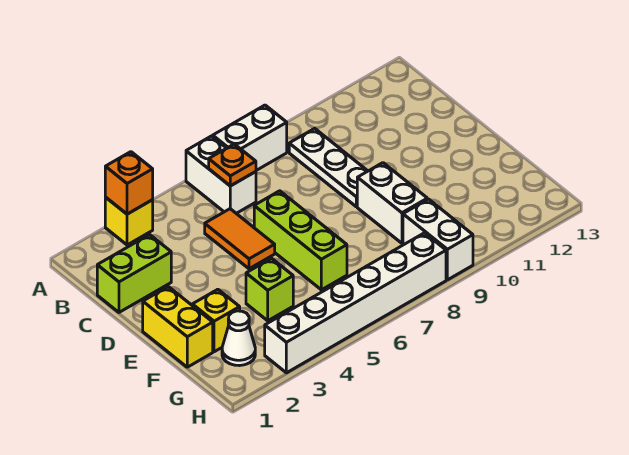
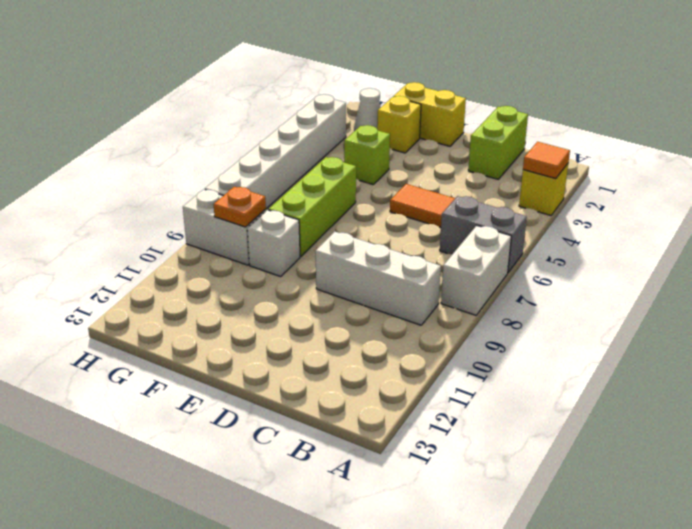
orange 1x1 brick [105,152,153,214] -> orange 1x1 tile [523,142,570,179]
white 1x2 brick [186,136,256,213] -> grey 1x2 brick [440,196,527,272]
orange 1x1 plate [209,144,256,186] -> orange 1x1 plate moved to [214,187,266,227]
white 1x3 plate [289,128,367,207] -> white 1x3 brick [316,232,441,325]
lime 1x3 brick [254,191,347,290] -> lime 1x3 brick turned to [269,157,356,256]
white 1x2 brick [357,163,427,243] -> white 1x1 brick [247,210,300,277]

